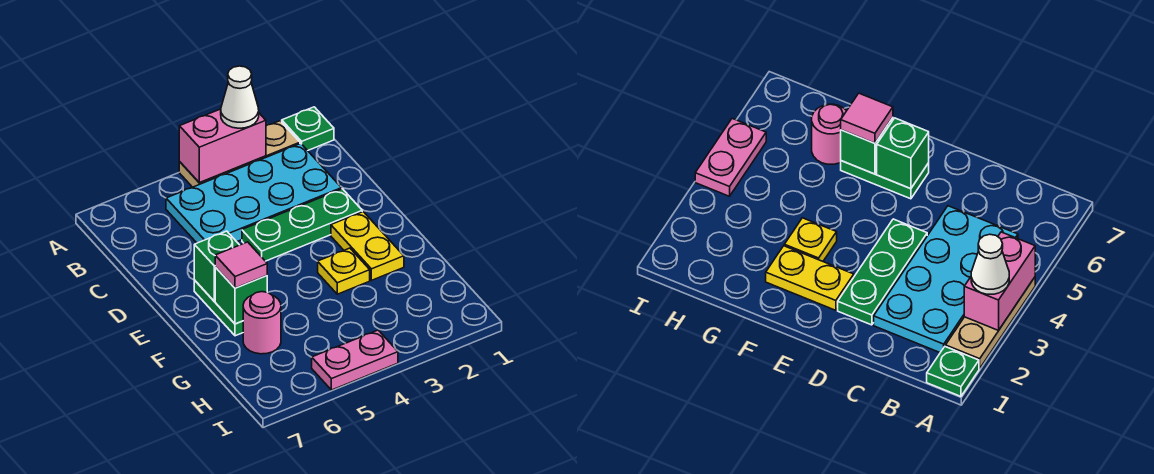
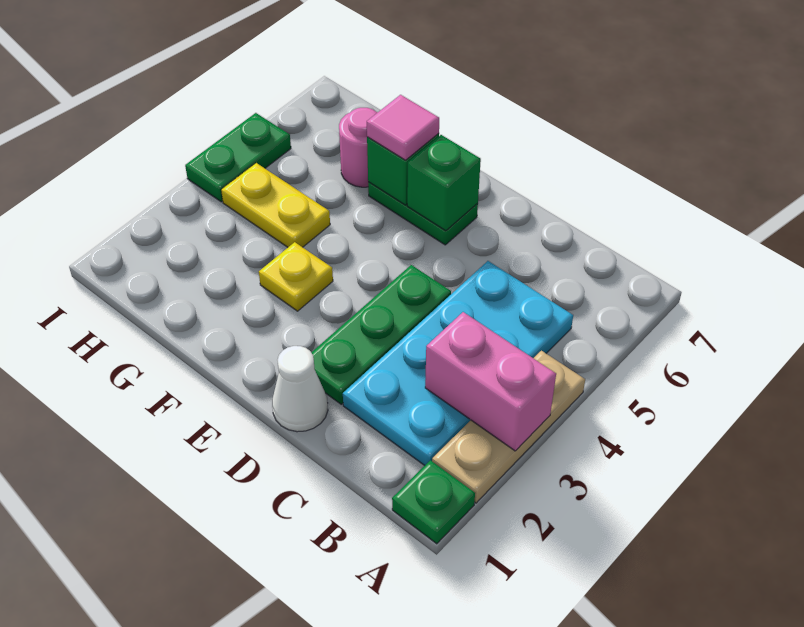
pink 1x2 brick [179,109,266,183] -> pink 1x2 brick turned to [425,312,556,451]
white 1x1 cone [221,66,259,128] -> white 1x1 cone moved to [272,346,328,432]
yellow 1x2 plate [331,212,404,280] -> yellow 1x2 plate moved to [221,163,330,247]
pink 1x2 plate [312,330,398,390] -> green 1x2 plate [185,113,291,202]

